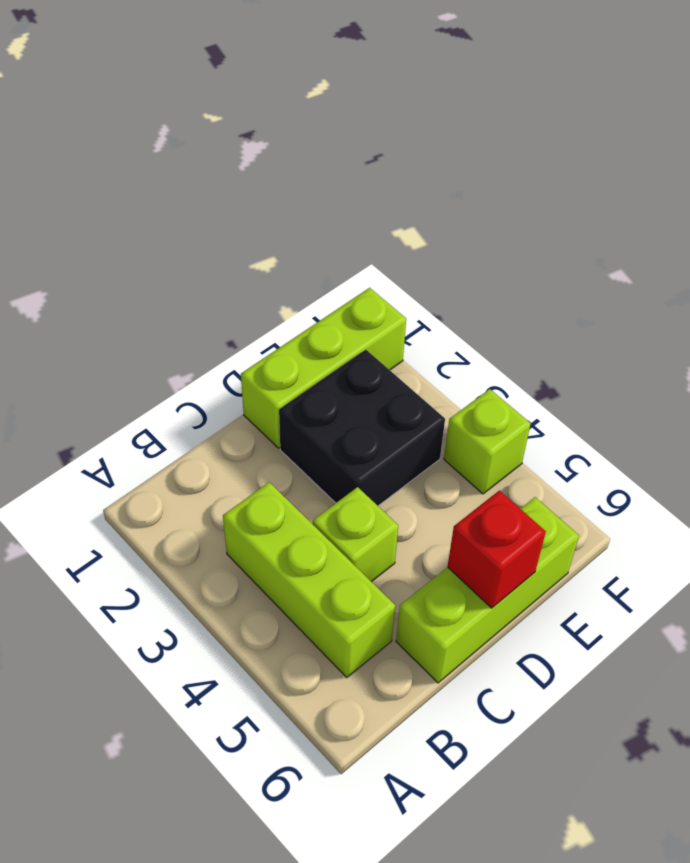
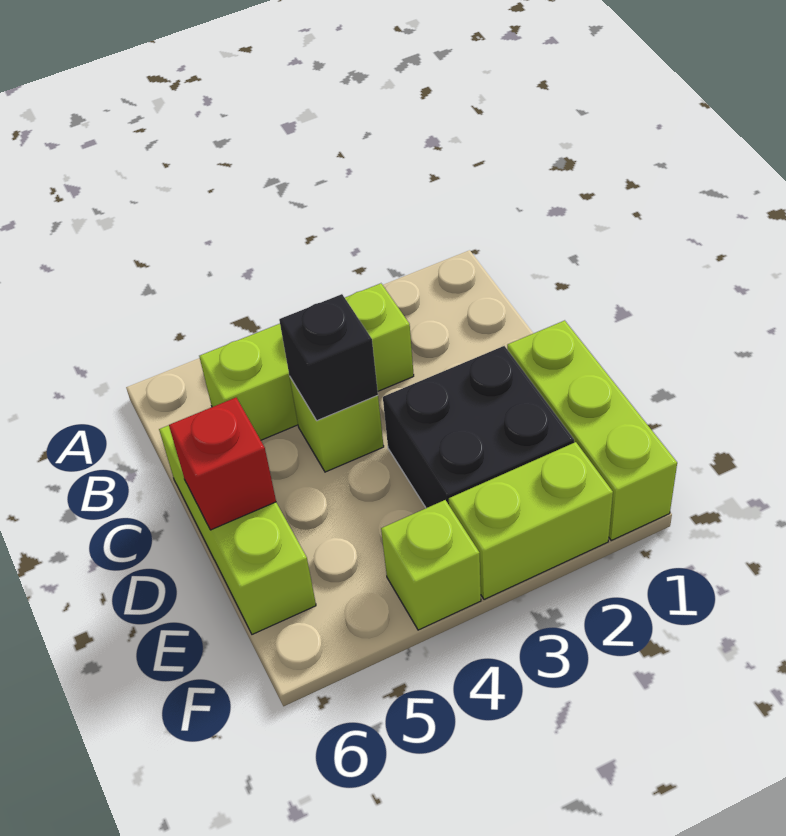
none -> black 1x1 brick [279,294,378,421]
none -> lime 1x2 brick [449,442,613,599]

